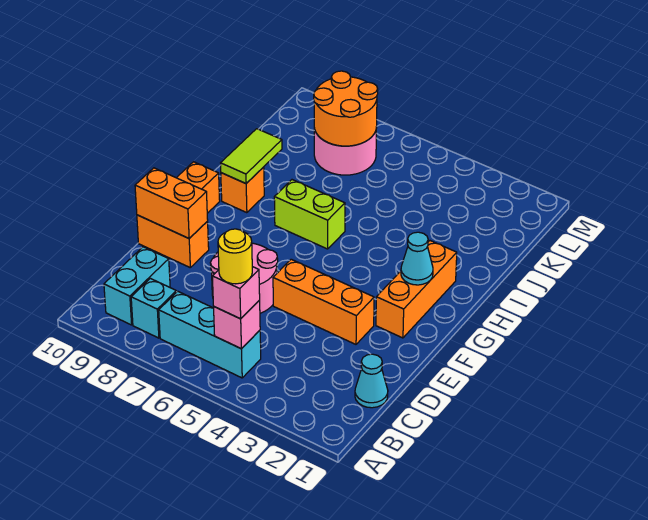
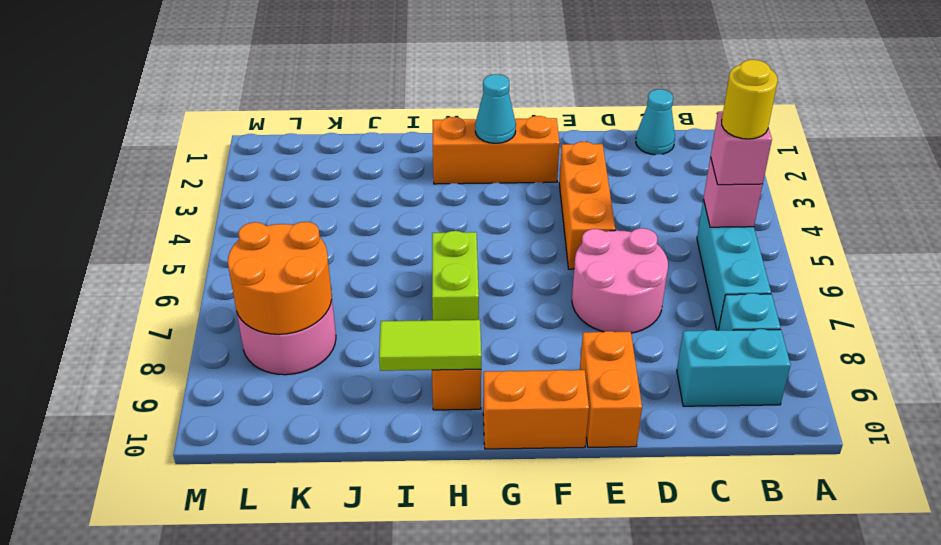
orange 1x2 brick [135,168,208,238] -> none

